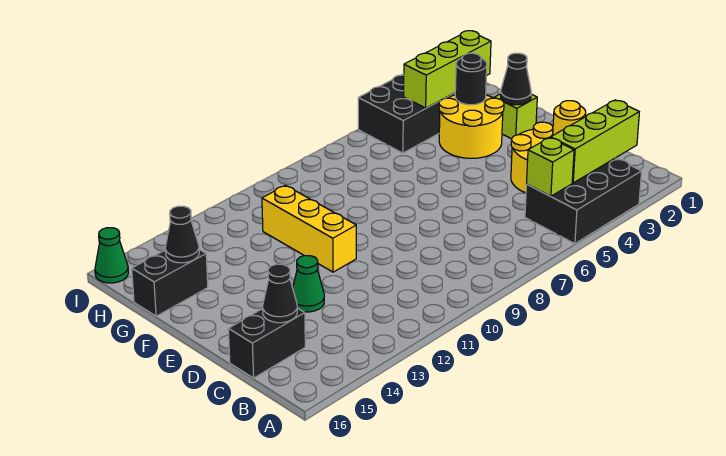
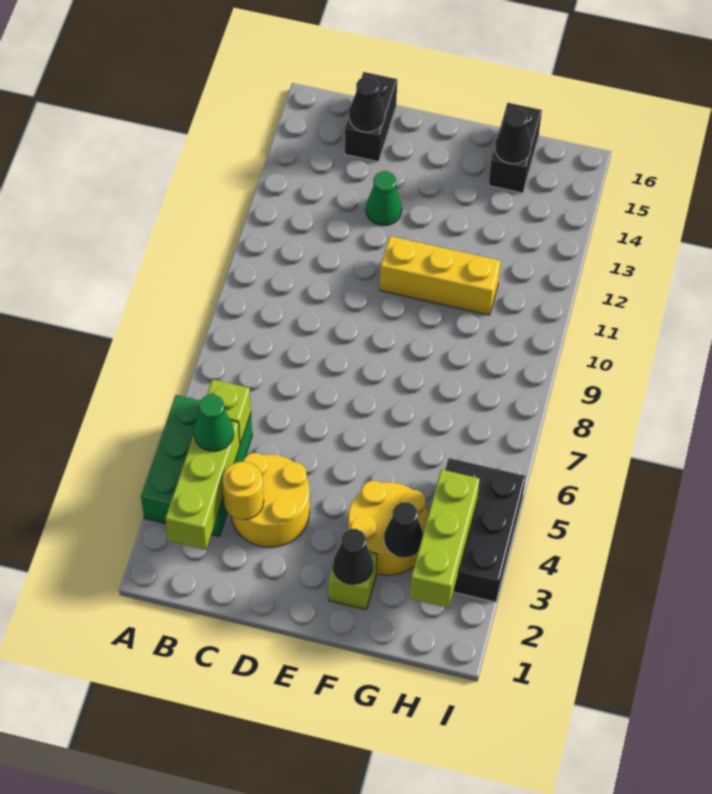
black 2x3 brick [525,158,642,244] -> green 2x3 brick [141,395,252,536]
black 1x1 round brick [455,53,487,105] -> black 1x1 cone [384,502,423,558]
green 1x1 cone [95,228,128,283] -> green 1x1 cone moved to [194,395,234,451]

